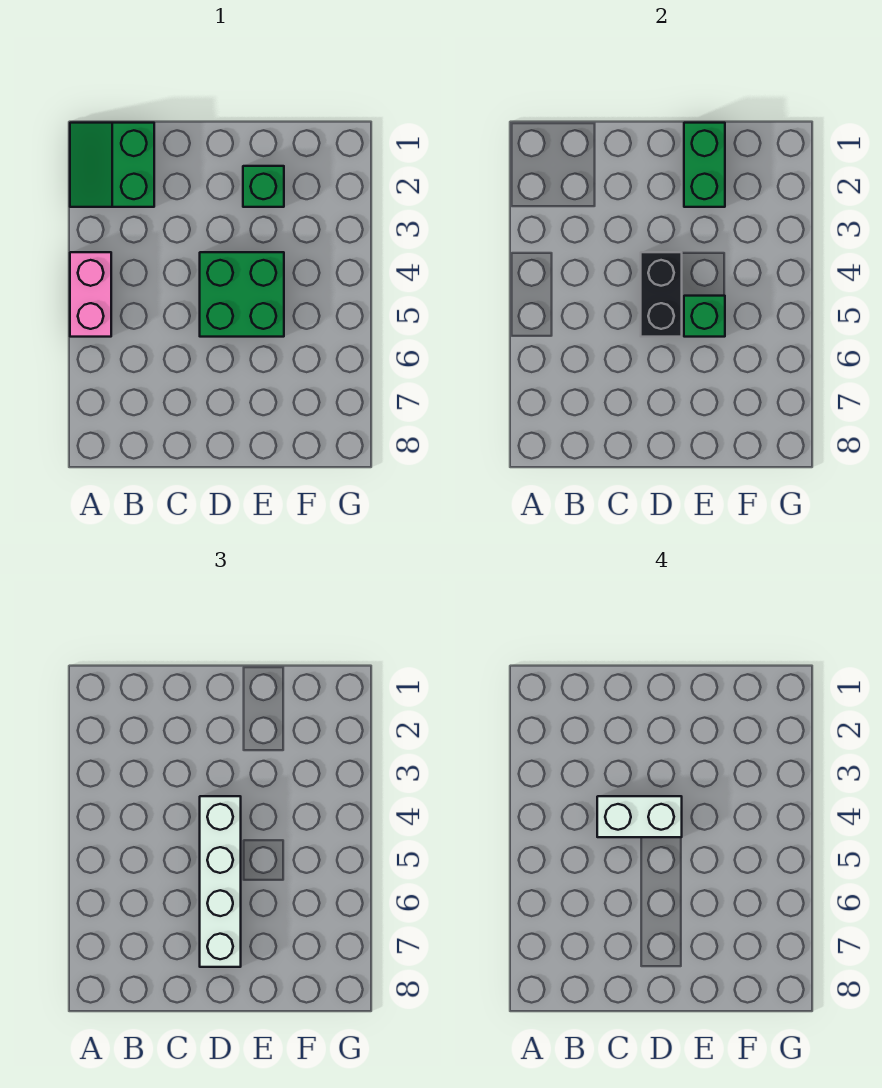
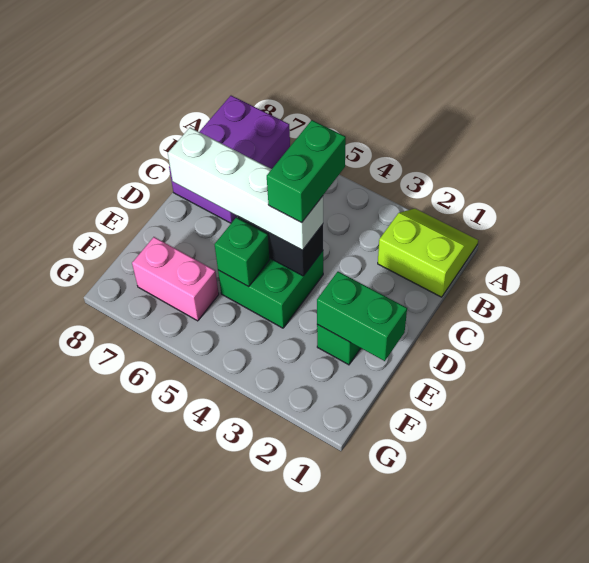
green 2x2 slope [70,123,154,207] -> lime 2x2 slope [378,209,478,297]
pink 1x2 brick [70,252,111,337] -> pink 1x2 brick moved to [132,237,219,321]
none -> purple 2x3 brick [169,96,290,223]
white 1x2 brick [597,796,682,837] -> green 1x2 brick [267,120,346,223]

